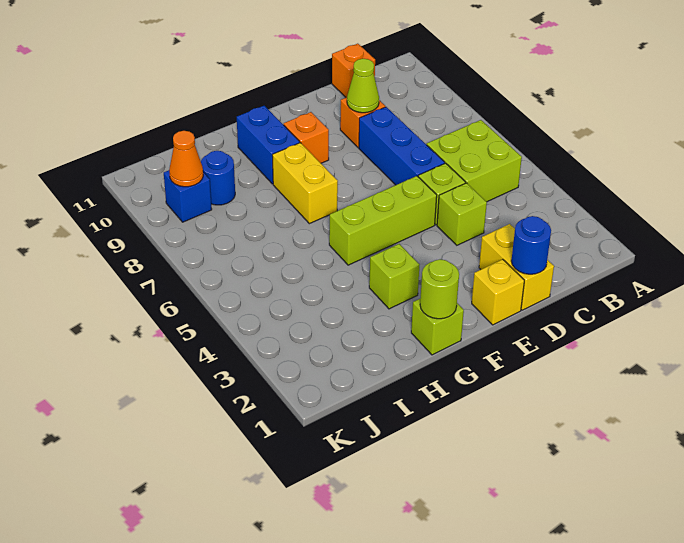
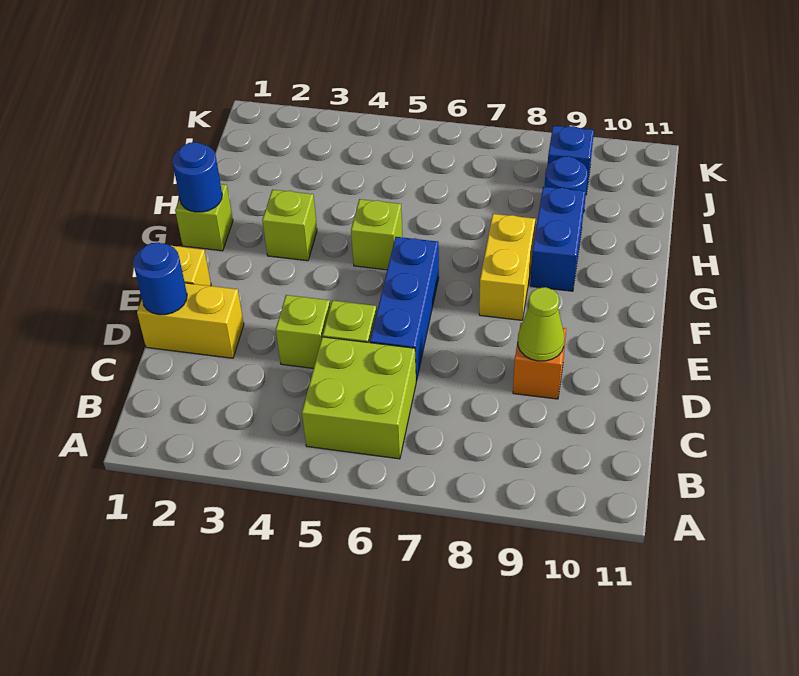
orange 1x1 brick [332,44,375,97] -> none
blue 1x3 brick [359,107,445,185] -> blue 1x3 brick turned to [370,237,439,381]
lime 1x3 brick [329,176,437,265] -> lime 1x1 brick [351,199,402,270]
orange 1x1 brick [284,112,329,163] -> none
lime 1x1 round brick [420,259,459,319] -> blue 1x1 round brick [172,142,222,212]
yellow 1x2 brick [272,143,338,224] -> yellow 1x2 brick turned to [479,214,535,320]
blue 1x2 brick [237,106,300,184] -> blue 1x2 brick turned to [530,187,585,291]
orange 1x1 cone [169,131,203,187] -> none

